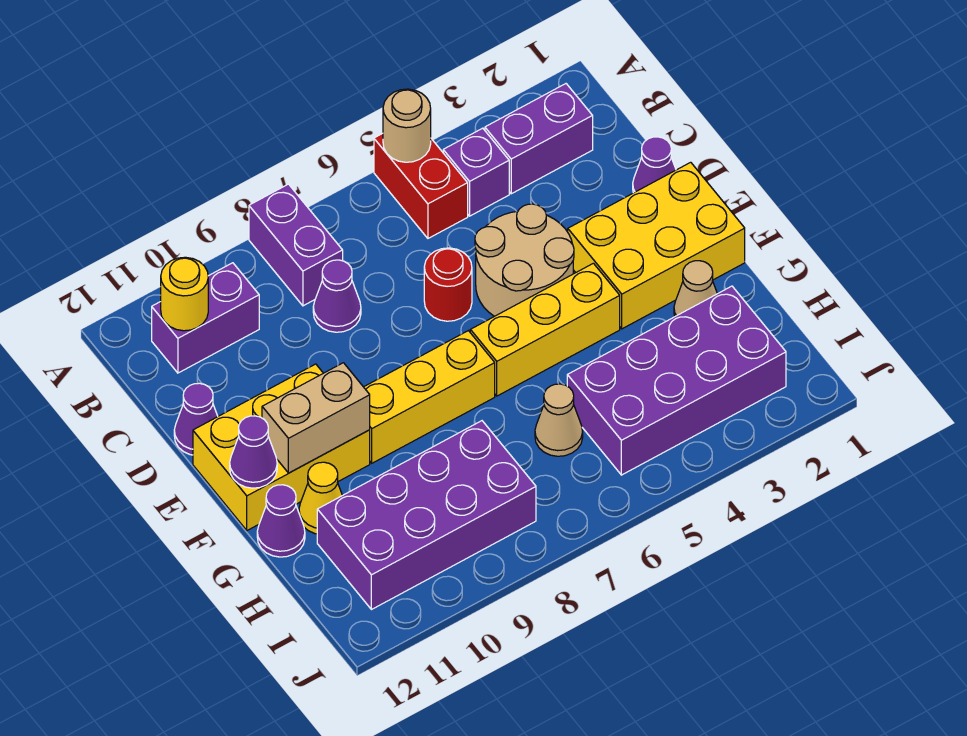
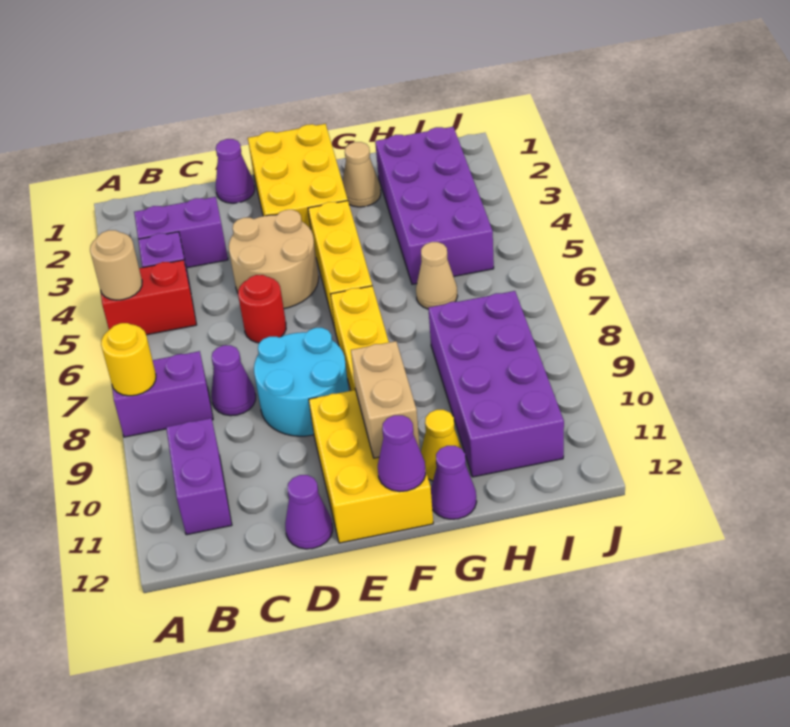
purple 1x2 brick [485,84,593,194] -> purple 1x2 brick turned to [134,197,228,268]
yellow 1x1 round brick [161,257,208,331] -> yellow 1x1 round brick moved to [101,323,156,396]
none -> cyan 2x2 round brick [254,328,349,436]

